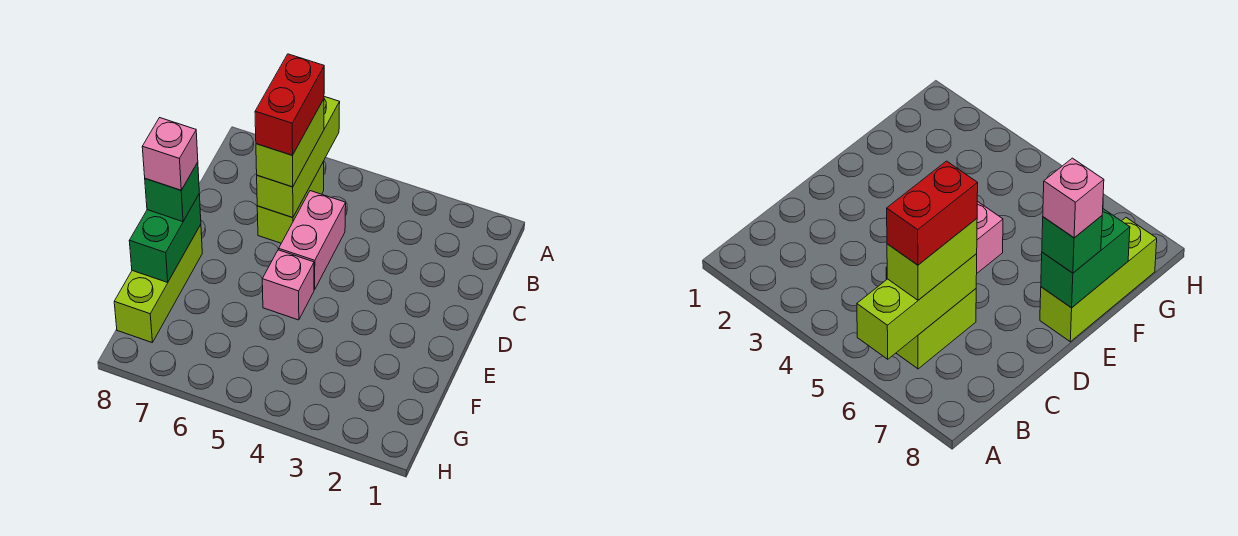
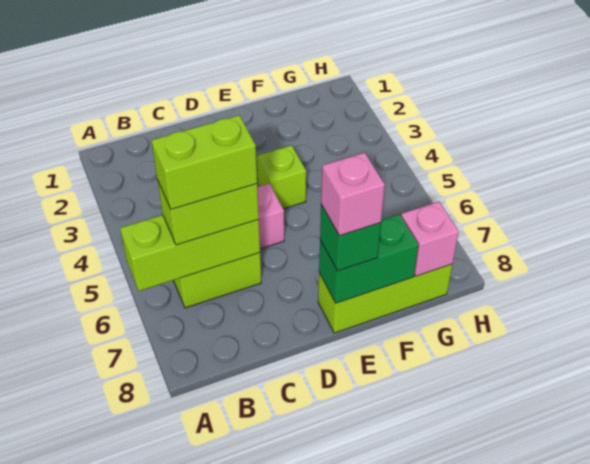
red 1x2 brick [255,54,324,155] -> lime 1x2 brick [151,115,257,209]
none -> lime 1x1 brick [257,145,306,209]
pink 1x1 brick [262,250,314,320] -> pink 1x1 brick moved to [401,202,459,276]

